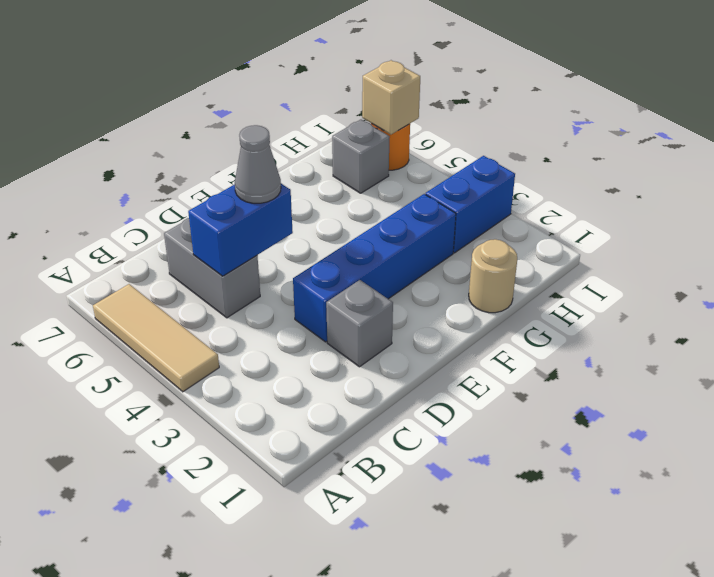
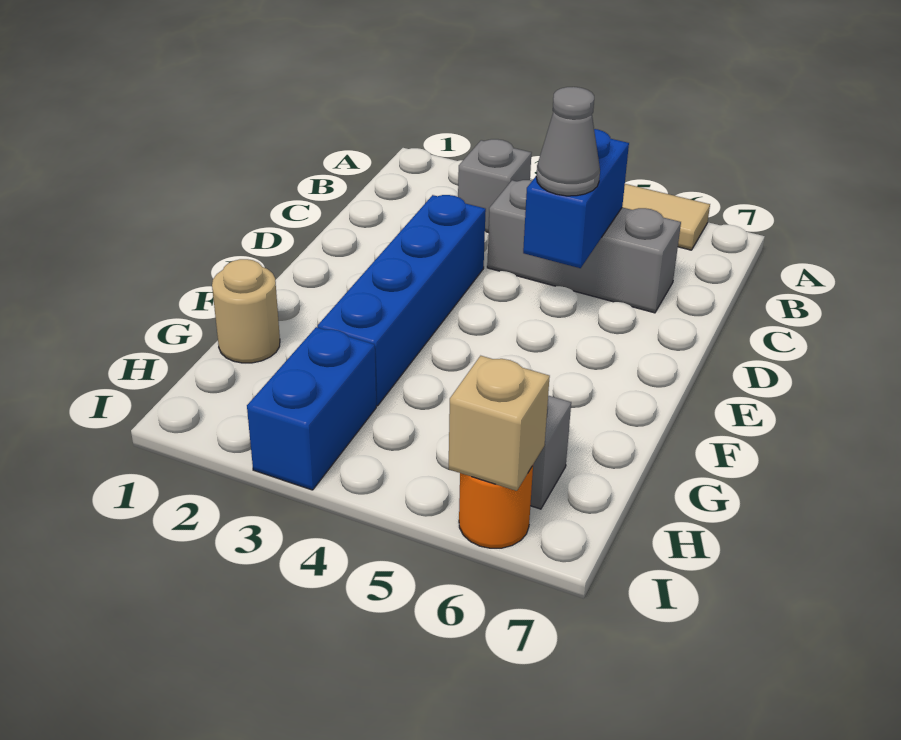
grey 1x2 brick [164,218,260,318] -> grey 1x3 brick [487,180,681,313]
grey 1x1 brick [326,280,393,367] -> grey 1x1 brick moved to [458,139,531,233]

